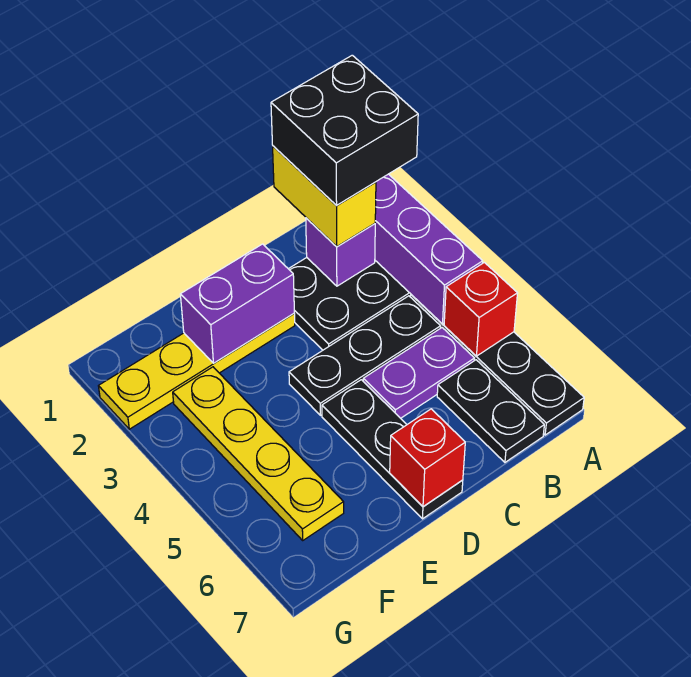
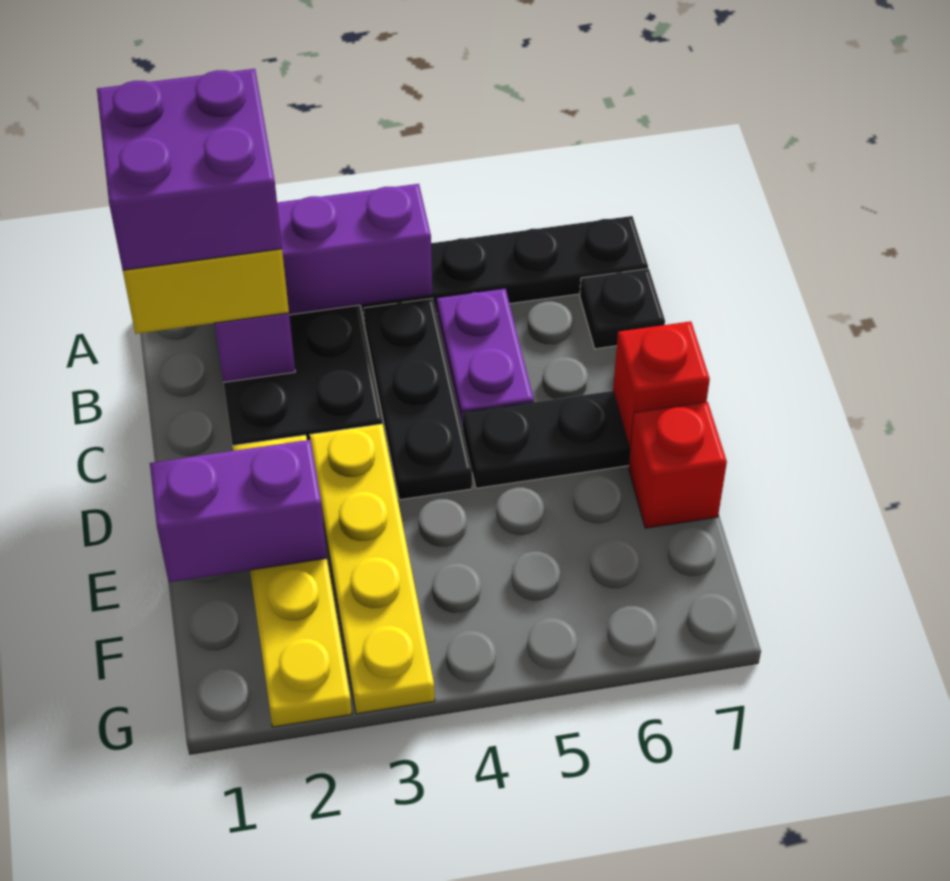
black 2x2 brick [271,55,418,205] -> purple 2x2 brick [97,69,282,270]
red 1x1 brick [444,263,518,356] -> red 1x1 brick moved to [628,402,727,528]
black 1x2 plate [437,360,544,462] -> black 1x1 plate [580,269,665,349]
purple 1x2 brick [180,244,294,363] -> purple 1x2 brick turned to [150,440,327,582]
yellow 1x4 plate [173,367,344,540] -> yellow 1x4 plate turned to [310,424,435,714]

